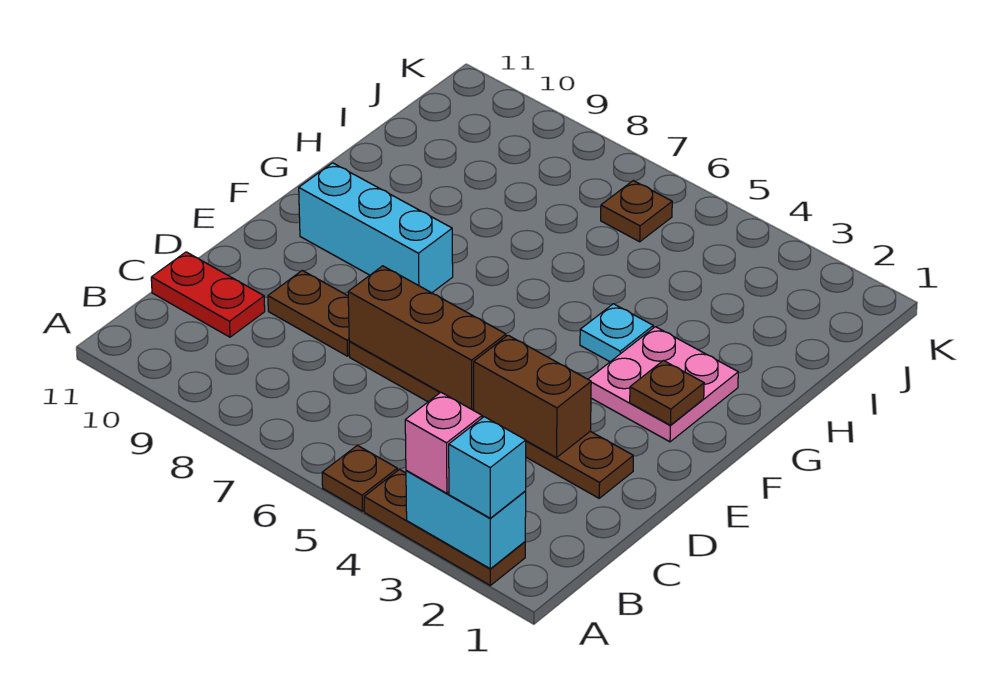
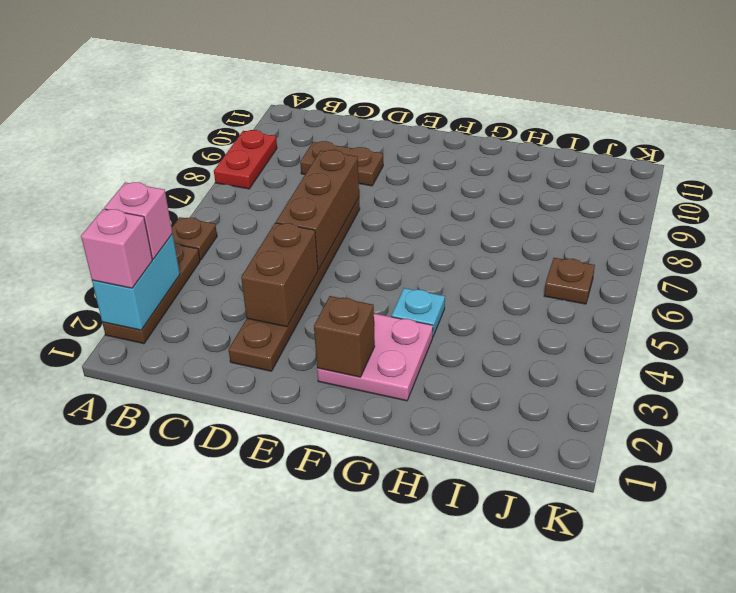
cyan 1x1 brick [449,417,526,518] -> pink 1x1 brick [81,209,152,288]
red 1x2 plate [151,252,265,337] -> red 1x2 plate moved to [214,130,277,189]
brown 1x2 plate [268,270,350,356] -> brown 1x2 plate turned to [300,141,383,186]
brown 1x1 plate [630,361,704,425] -> brown 1x1 brick [314,296,375,377]
cyan 1x3 brick [299,163,453,293] -> none

